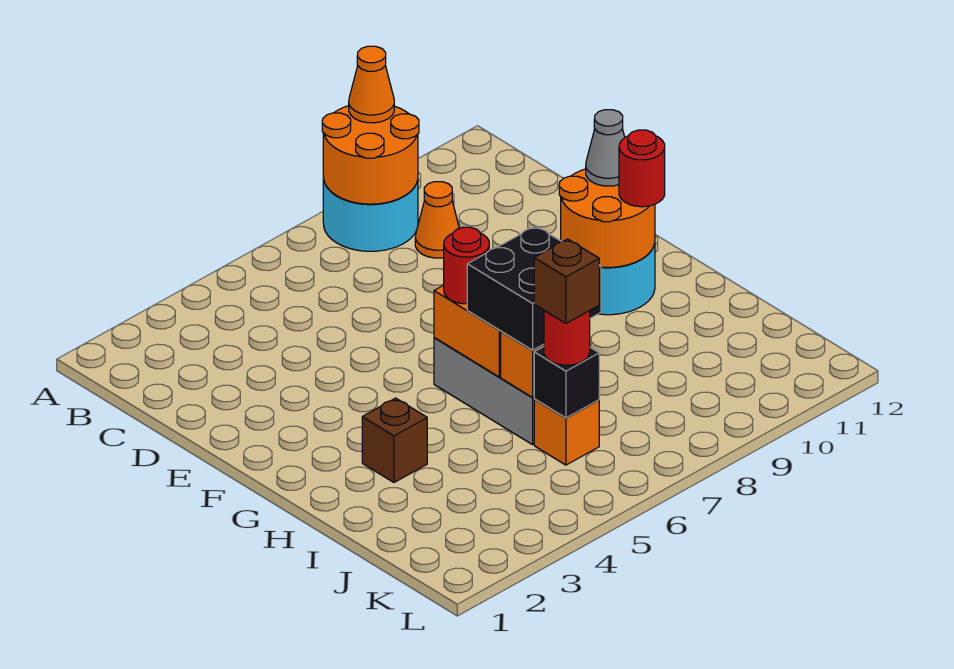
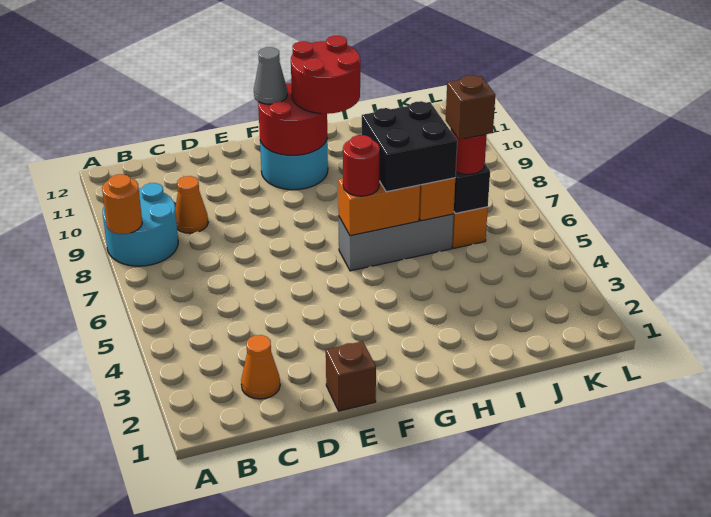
orange 2x2 round brick [322,106,419,204] -> orange 1x1 round brick [102,174,142,234]
orange 1x1 cone [349,46,394,123] -> orange 1x1 cone moved to [241,335,280,399]
orange 2x2 round brick [559,169,655,268] -> red 2x2 round brick [258,83,327,155]
red 1x1 round brick [619,130,665,207] -> red 2x2 round brick [291,36,360,114]
brown 1x1 brick [362,398,427,482] -> brown 1x1 brick moved to [326,341,376,411]

